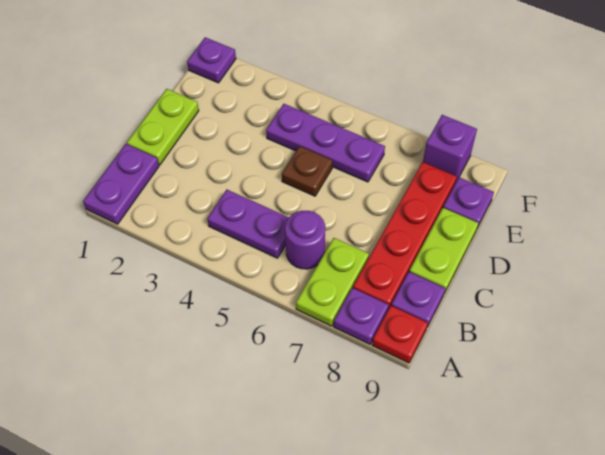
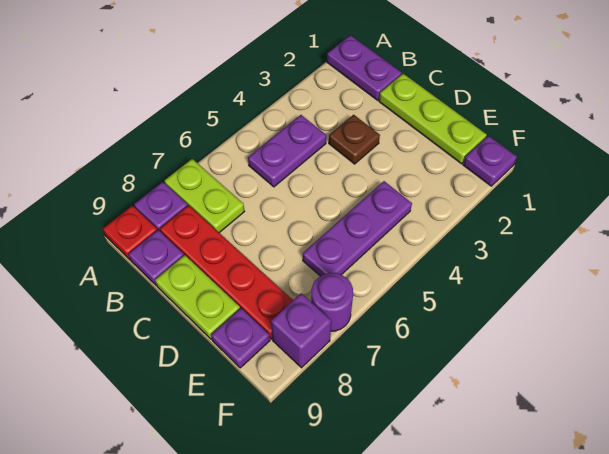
purple 1x1 round brick [285,211,325,269] -> purple 1x1 round brick moved to [311,273,353,331]
lime 1x2 plate [127,89,199,165] -> lime 1x3 plate [379,74,487,164]
brown 1x1 plate [282,146,332,196] -> brown 1x1 plate moved to [329,115,380,164]

